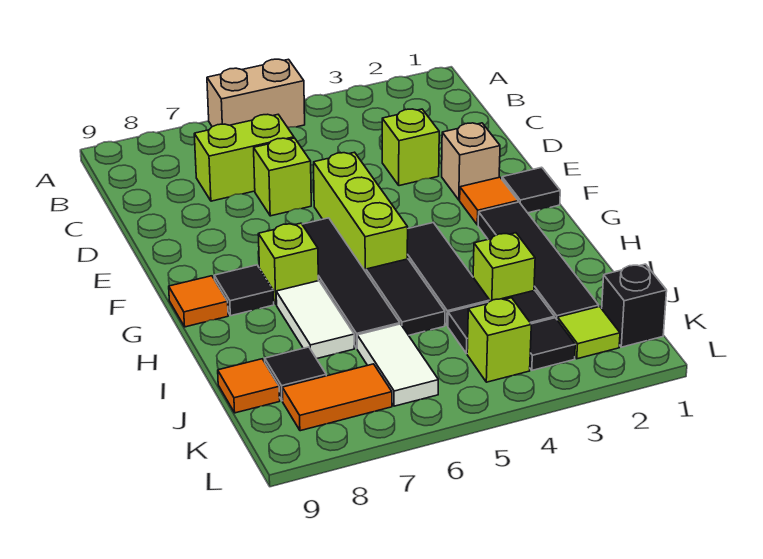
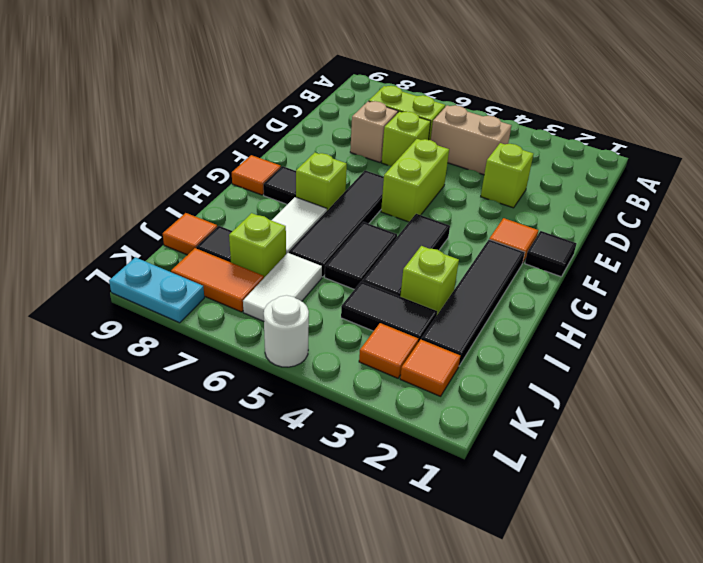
tan 1x2 brick [207,59,305,127] -> tan 1x2 brick moved to [431,105,512,175]
tan 1x1 brick [442,123,500,200] -> tan 1x1 brick moved to [350,101,398,162]
lime 1x3 brick [314,152,408,272] -> lime 1x2 brick [381,139,449,222]
black 1x1 brick [602,264,667,347] -> none
lime 1x1 tile [557,306,620,359] -> orange 1x1 tile [400,340,460,396]
black 1x1 tile [530,318,575,370] -> orange 1x1 tile [359,323,418,378]
lime 1x1 brick [467,298,531,382] -> lime 1x1 brick moved to [229,213,286,277]
none -> white 1x1 round brick [264,295,309,367]
none -> cyan 1x2 plate [109,257,204,323]

